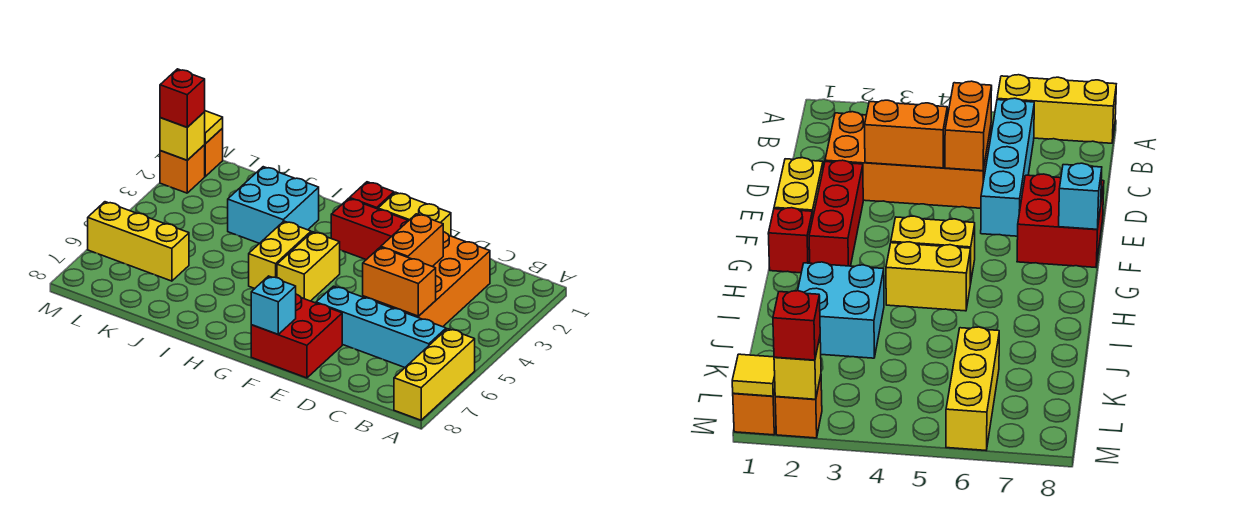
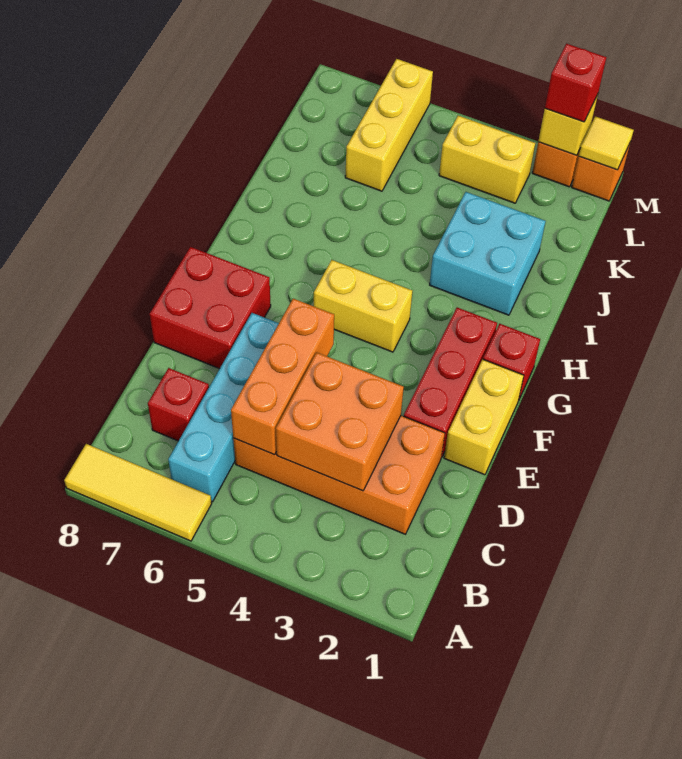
yellow 1x3 brick [394,329,475,420] -> yellow 1x3 tile [64,444,212,541]
orange 1x2 brick [363,247,436,316] -> orange 1x3 brick [231,299,334,455]
none -> red 1x1 brick [148,368,209,441]
orange 1x2 brick [381,214,443,267] -> orange 2x2 brick [276,352,404,491]
cyan 1x1 brick [251,276,296,334] -> none
yellow 1x2 brick [249,221,311,289] -> yellow 1x2 brick moved to [439,116,535,203]

